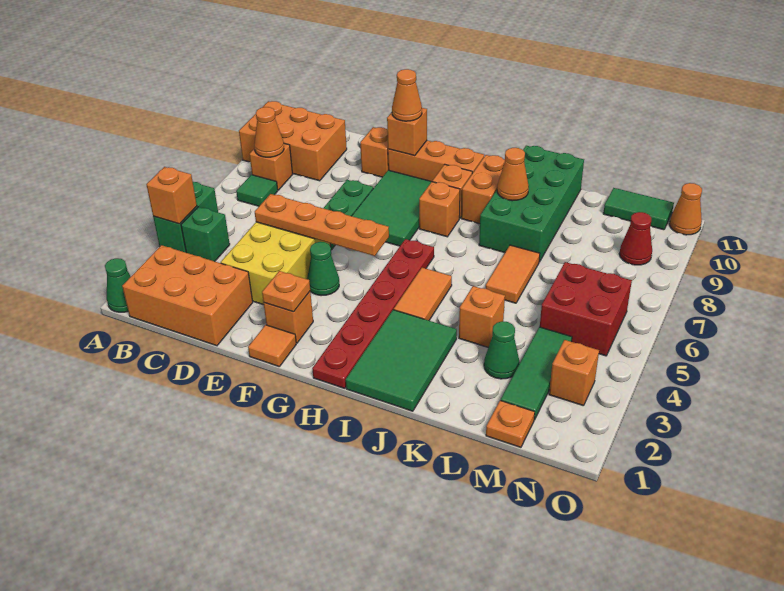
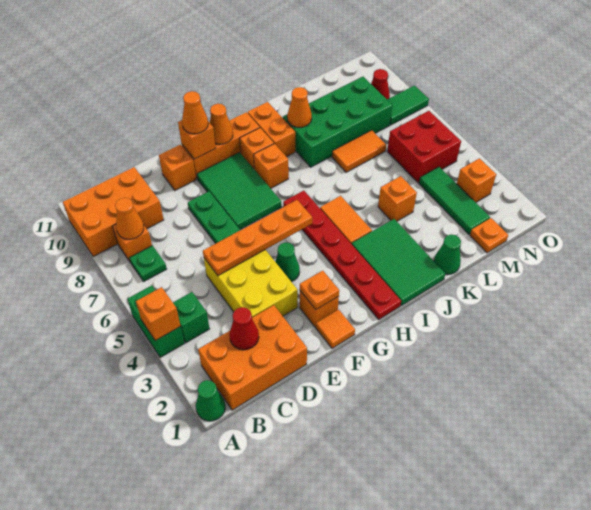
green 1x1 tile [236,175,278,206] -> green 1x1 plate [130,246,167,281]
none -> red 1x1 cone [230,307,259,350]
green 2x4 brick [479,146,584,262] -> green 2x4 brick turned to [283,77,393,167]
orange 1x2 tile [486,245,540,303] -> orange 1x2 tile turned to [332,130,386,172]
green 1x1 cone [484,321,520,379] -> green 1x1 cone moved to [434,235,461,275]
green 1x2 tile [603,188,674,230] -> green 1x2 tile moved to [387,86,429,125]
orange 1x1 cone [669,183,702,235] -> orange 1x1 cone moved to [210,104,233,144]

